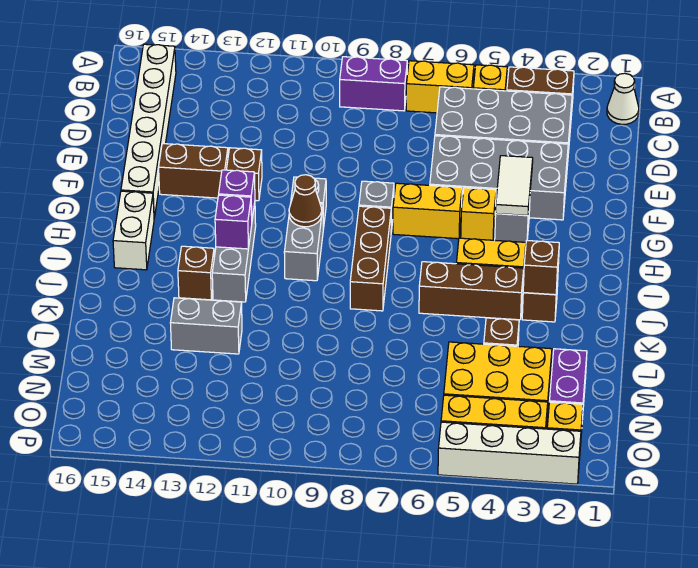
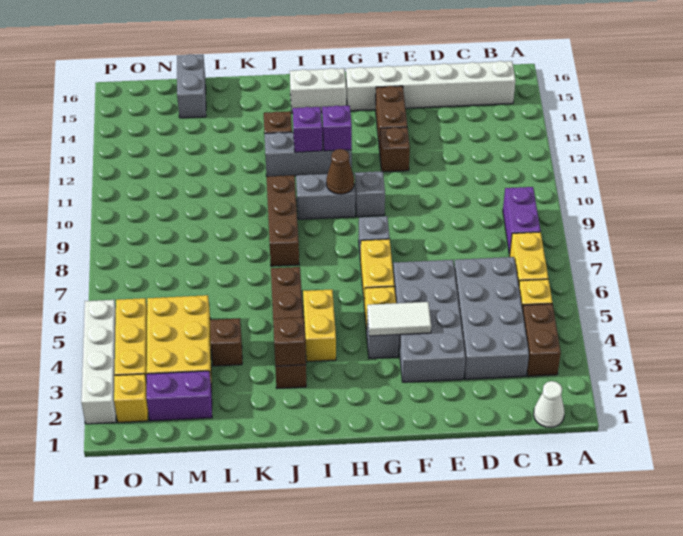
brown 1x3 brick [350,206,391,311] -> brown 1x3 brick turned to [267,175,299,266]
grey 1x2 brick [171,298,242,354] -> grey 1x2 brick moved to [177,54,206,118]

